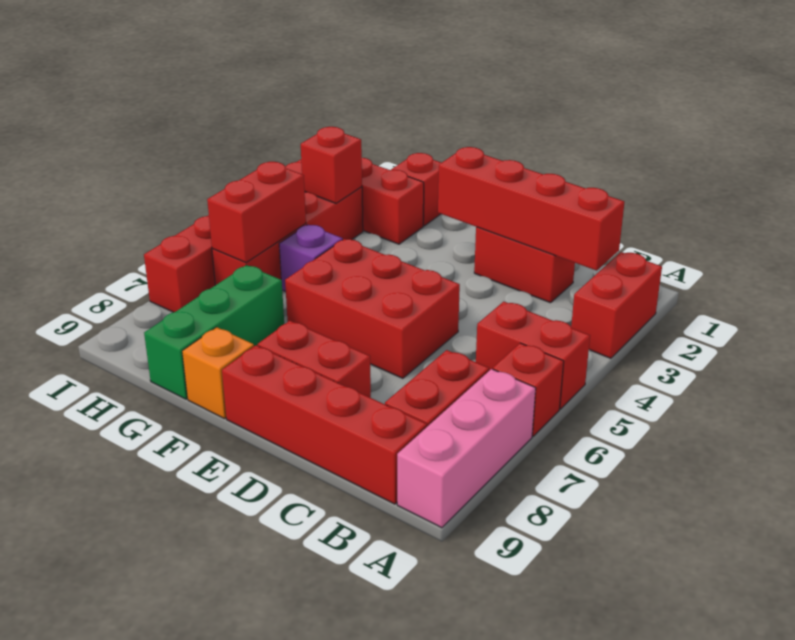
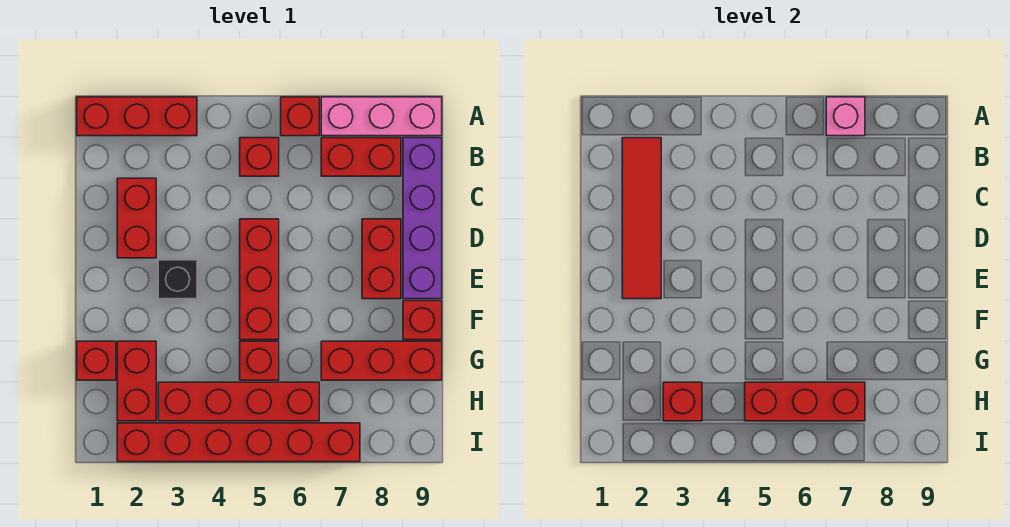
red 1x2 brick [571,252,662,358] -> red 1x3 brick [77,97,197,136]
red 1x2 brick [476,302,590,409] -> red 1x1 brick [240,138,279,176]
none -> pink 1x1 brick [826,97,865,136]
red 1x4 brick [438,147,624,271] -> red 1x4 tile [622,138,661,299]
red 1x4 brick [222,345,427,504] -> purple 1x4 brick [403,138,442,299]
red 2x3 brick [285,239,460,378] -> red 1x3 brick [240,219,279,340]
none -> black 1x1 brick [158,260,197,299]
orange 1x1 brick [182,327,254,419] -> red 1x1 brick [403,301,442,340]
purple 1x1 brick [279,225,343,291] -> red 1x1 brick [240,341,279,380]
green 1x3 brick [144,265,284,399] -> red 1x3 brick [321,341,442,380]
red 1x2 brick [207,162,306,263] -> red 1x3 brick [745,382,865,421]

